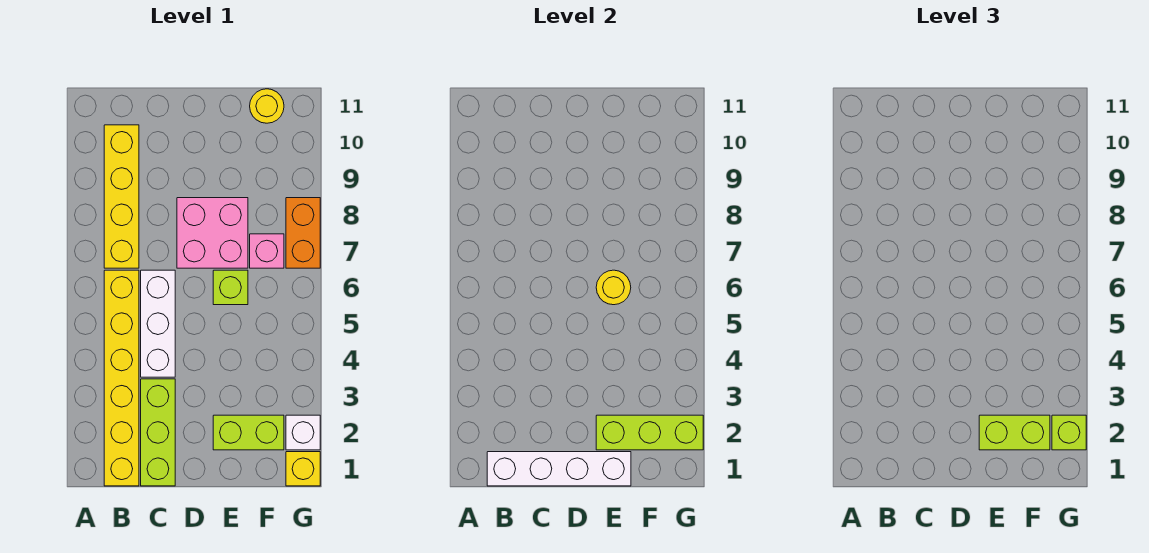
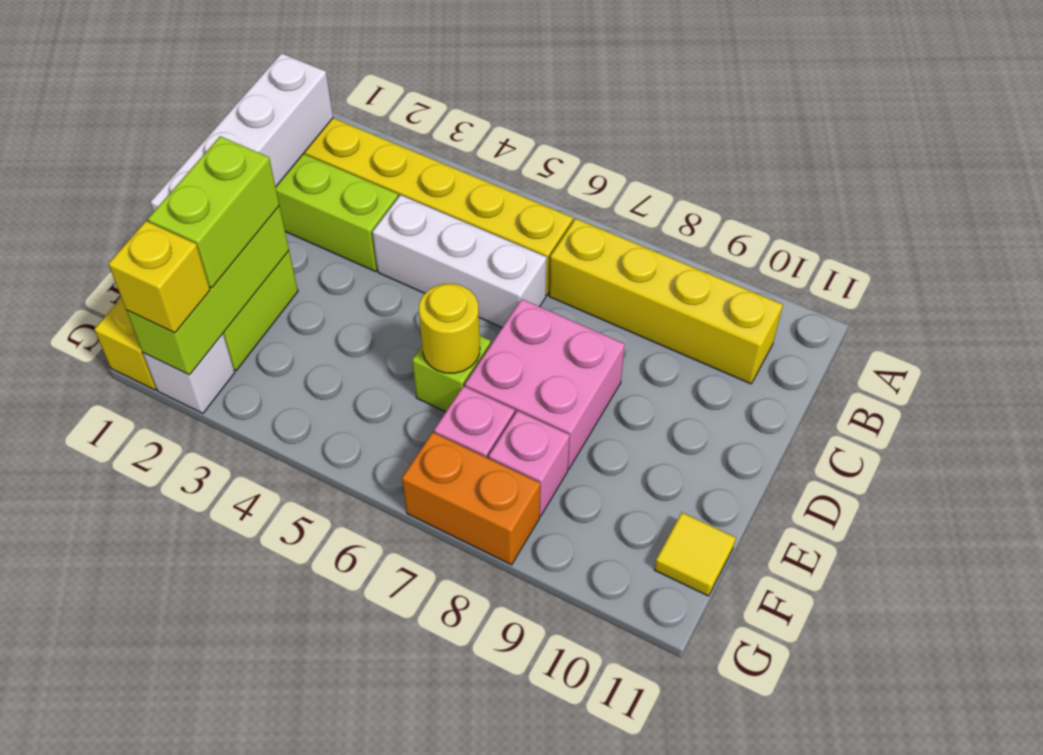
none -> pink 1x1 brick [489,411,570,516]
yellow 1x1 round brick [250,89,284,123] -> yellow 1x1 tile [654,513,736,596]
lime 1x1 brick [1052,415,1086,450] -> yellow 1x1 brick [108,221,210,333]

